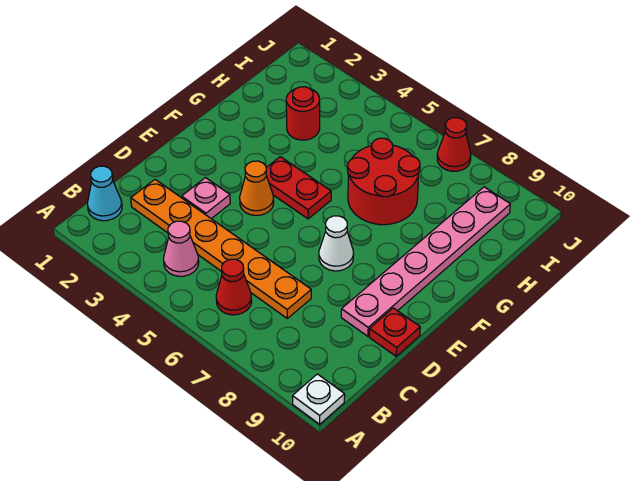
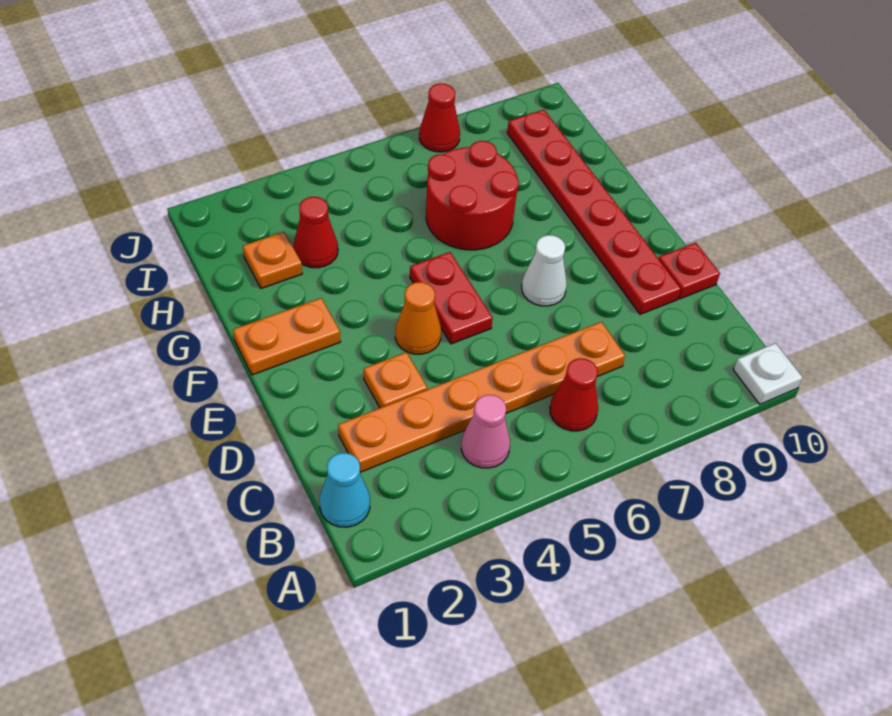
pink 1x1 plate [182,178,230,219] -> orange 1x1 plate [364,352,427,408]
pink 1x6 plate [341,187,510,336] -> red 1x6 plate [507,110,681,314]
none -> orange 1x2 plate [233,298,340,375]
red 1x2 plate [266,157,331,219] -> red 1x2 plate turned to [410,252,493,344]
none -> orange 1x1 plate [243,232,302,288]
red 1x1 round brick [286,87,320,140] -> red 1x1 cone [294,197,338,268]

